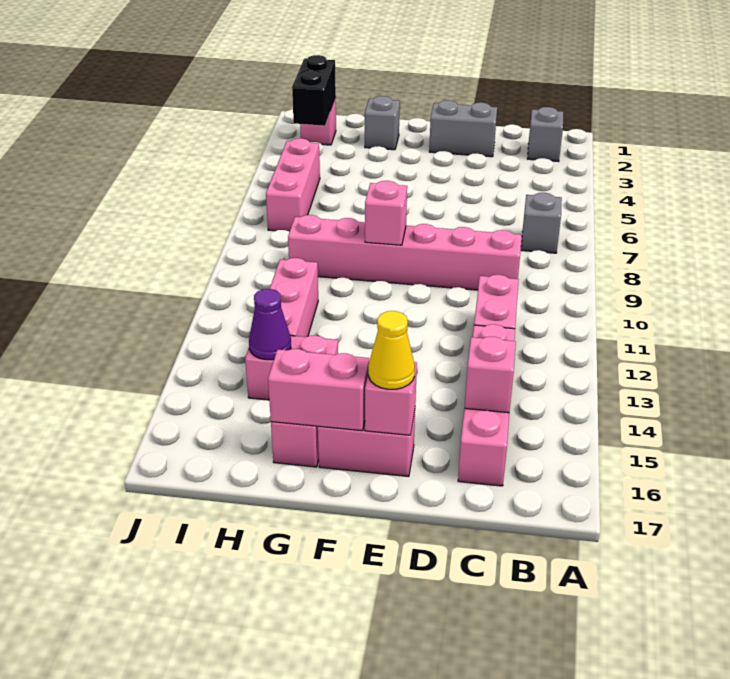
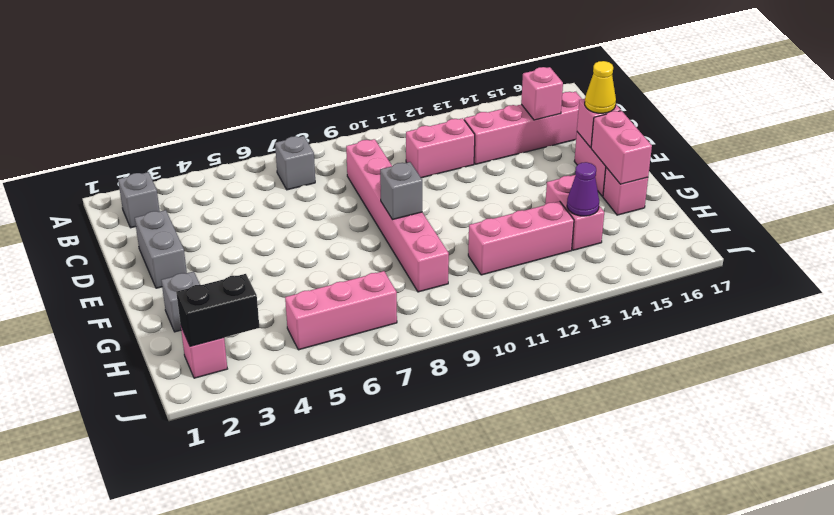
pink 1x1 brick [365,181,407,245] -> grey 1x1 brick [380,162,422,220]

